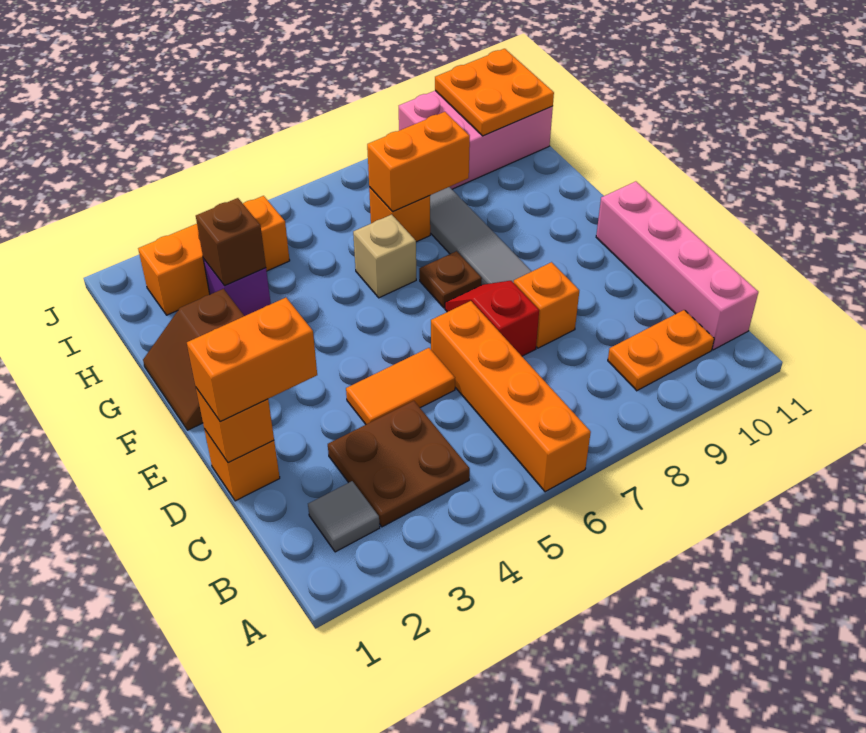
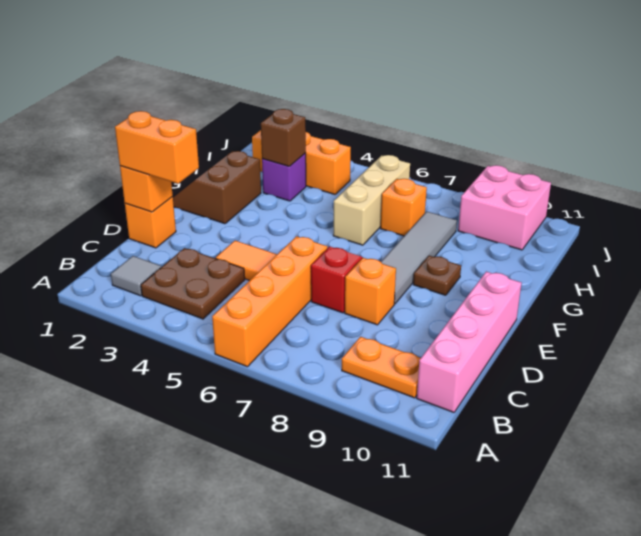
brown 1x1 plate [419,251,482,308] -> brown 1x1 plate moved to [413,256,461,295]
tan 1x1 brick [353,215,416,298] -> tan 1x3 brick [333,155,410,245]
orange 1x2 brick [367,112,470,212] -> none
pink 2x3 brick [399,91,553,189] -> pink 2x2 brick [458,165,551,250]
orange 2x2 plate [435,49,554,136] -> none

